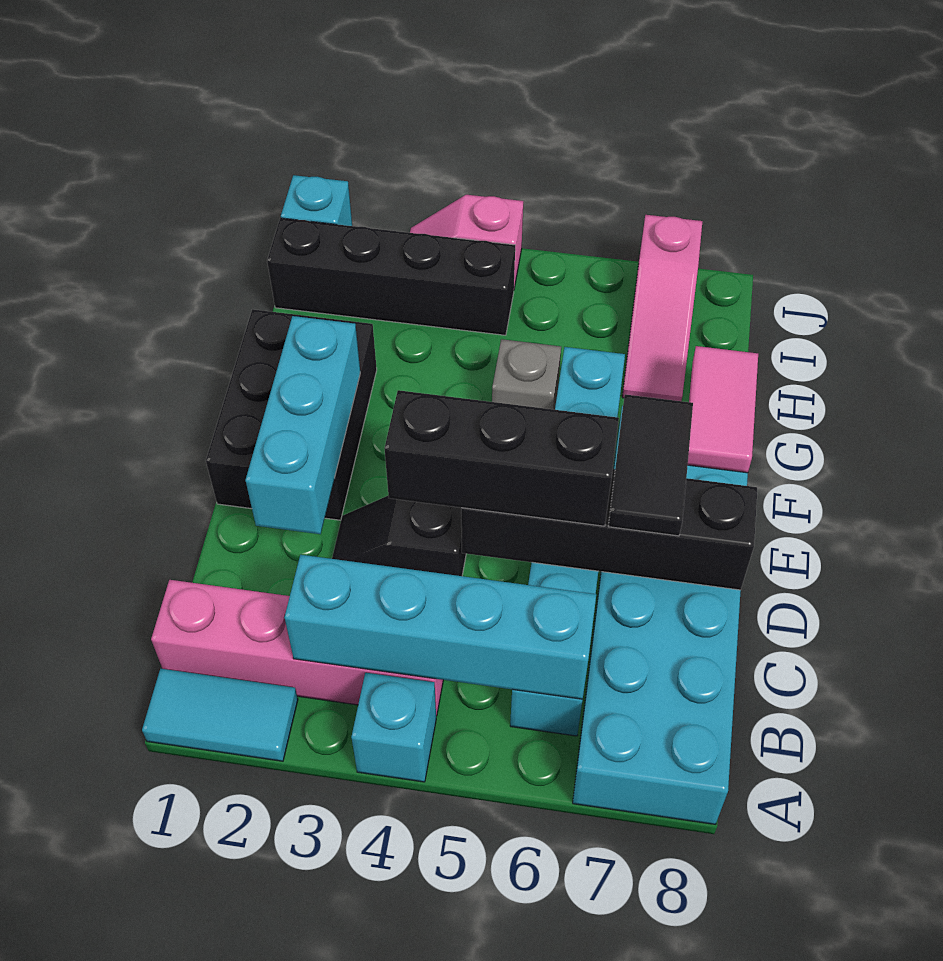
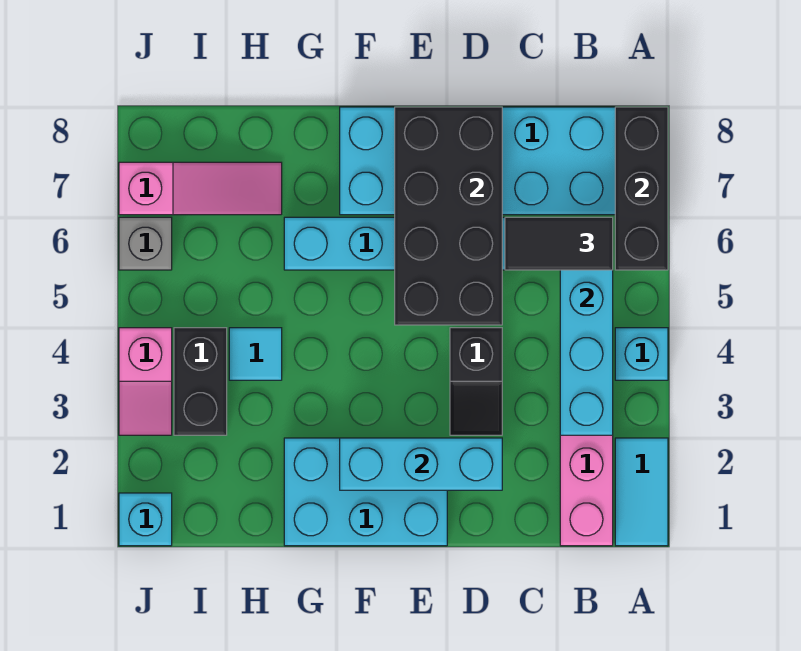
black 1x3 brick [384,390,619,526] -> black 1x3 brick moved to [615,107,668,270]
black 1x4 brick [461,469,757,590] -> black 2x4 brick [395,107,502,325]
black 1x2 tile [608,394,693,536] -> black 1x2 tile moved to [505,217,613,270]
black 2x3 brick [206,309,377,520] -> cyan 2x3 brick [284,438,447,546]
pink 1x2 tile [688,346,758,473] -> none
grey 1x1 brick [492,339,561,410] -> grey 1x1 brick moved to [119,217,172,270]
none -> cyan 1x1 tile [229,328,282,380]
black 1x4 brick [267,218,515,335] -> black 1x2 brick [174,328,227,435]

